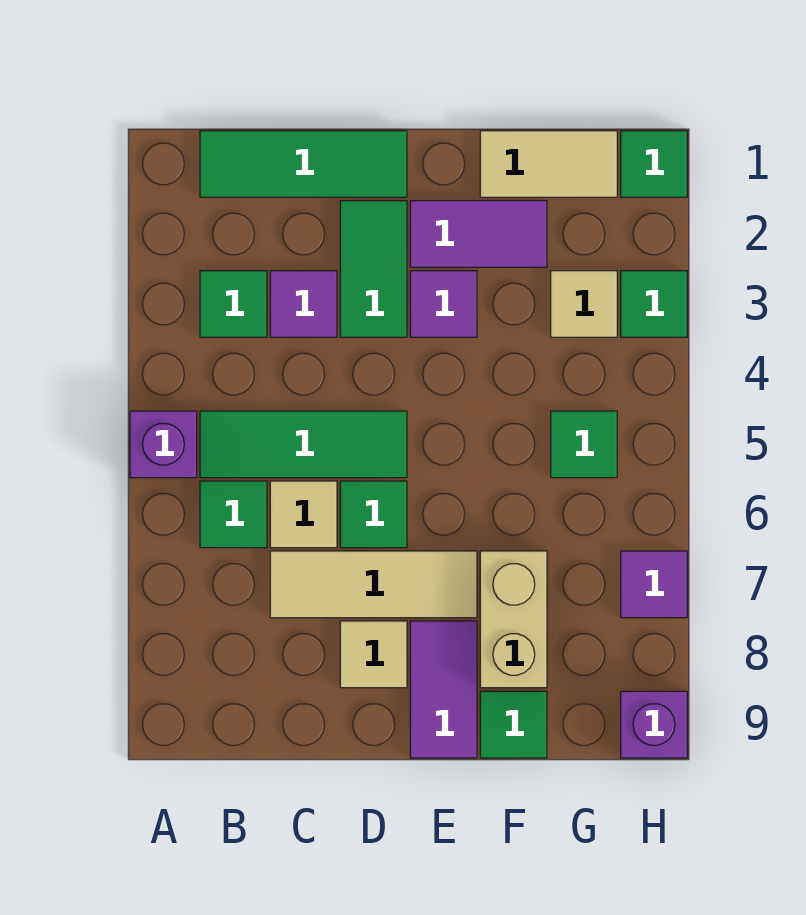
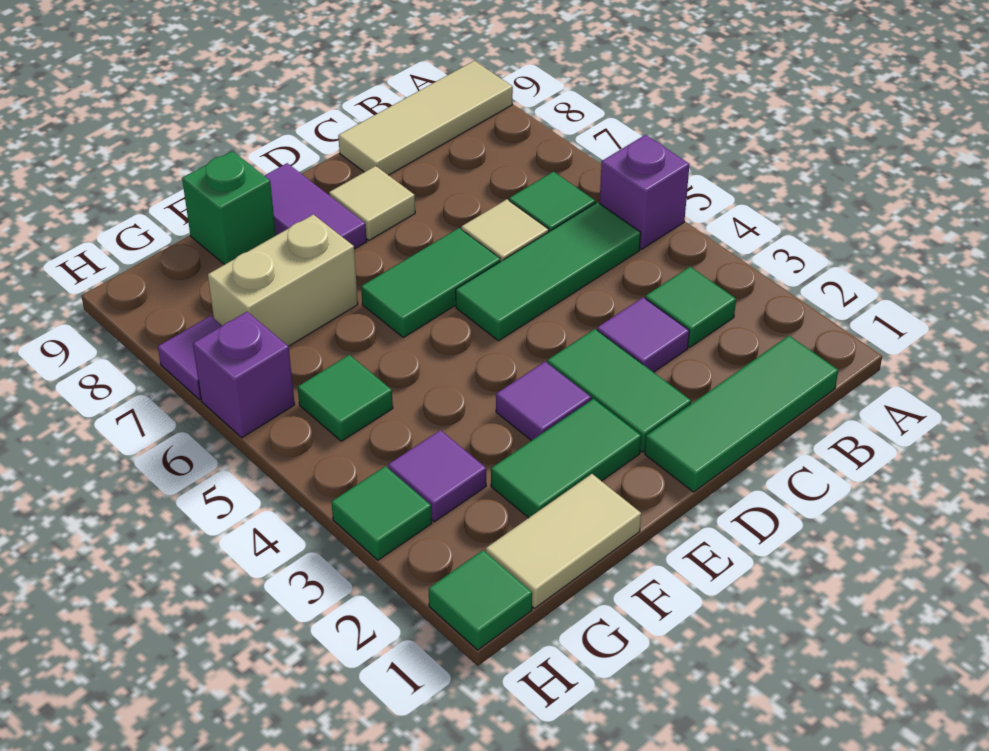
tan 1x3 tile [270,551,477,618] -> tan 1x3 tile moved to [338,61,513,175]
green 1x1 tile [340,481,407,548] -> green 1x2 tile [361,228,501,337]
purple 1x2 tile [410,201,547,267] -> green 1x2 tile [491,399,641,518]
tan 1x2 brick [480,551,547,688] -> tan 1x2 brick turned to [208,214,358,346]
green 1x1 tile [480,691,547,758] -> green 1x1 brick [182,151,276,265]
tan 1x1 tile [551,271,617,337] -> purple 1x1 tile [388,430,486,522]
purple 1x1 brick [621,691,687,758] -> purple 1x1 brick moved to [193,312,295,438]

